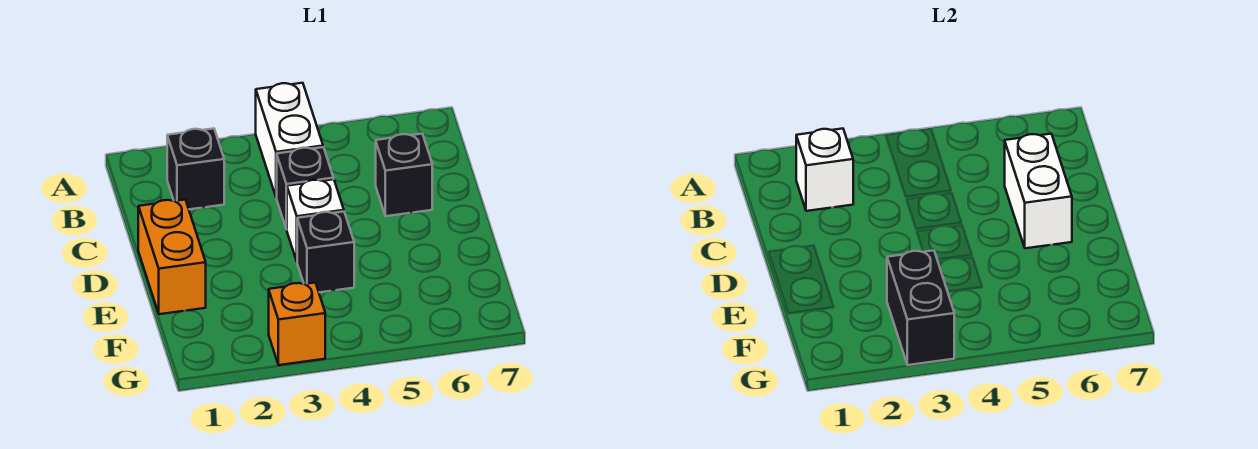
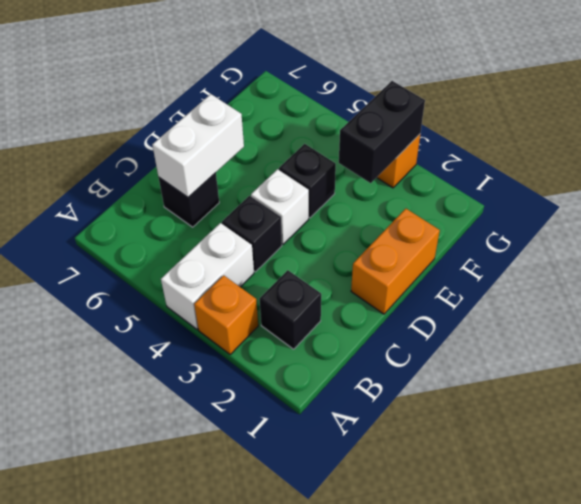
none -> orange 1x1 brick [194,275,258,354]
white 1x1 brick [796,129,853,211] -> none

